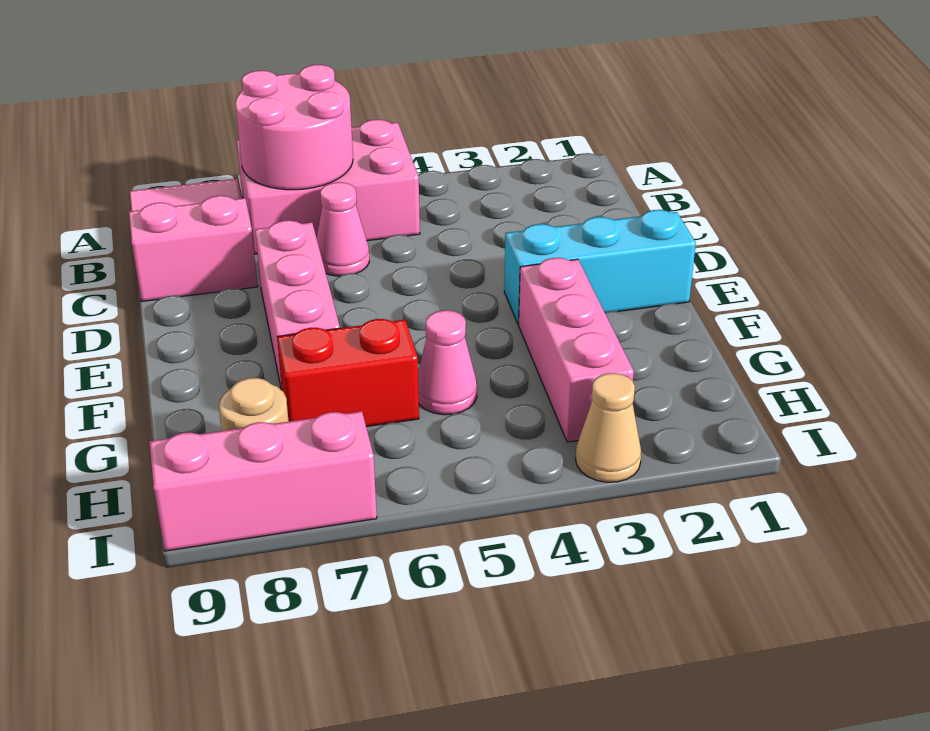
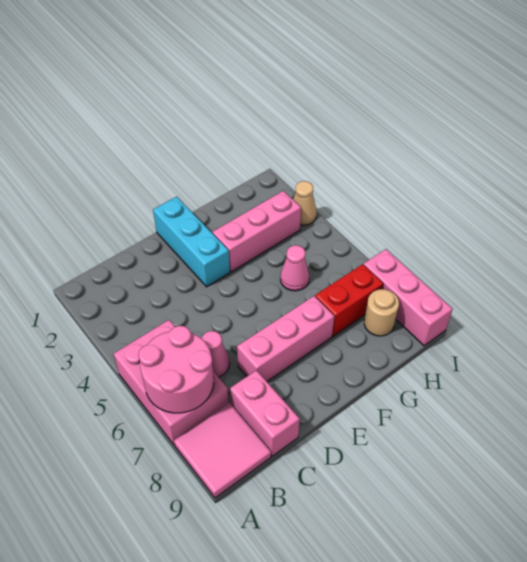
red 1x2 brick [277,319,419,427] -> red 1x2 brick turned to [315,264,383,336]

